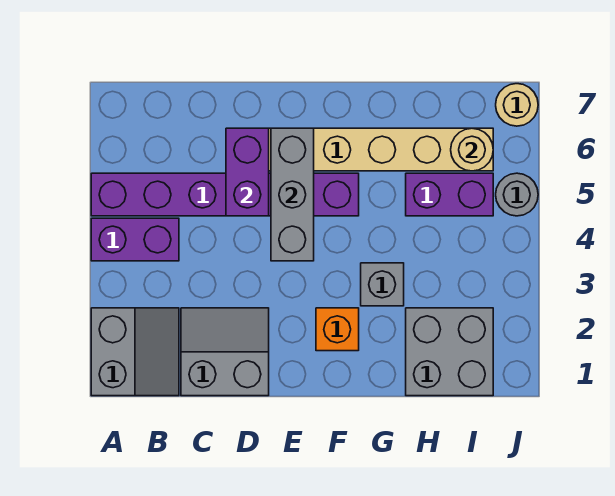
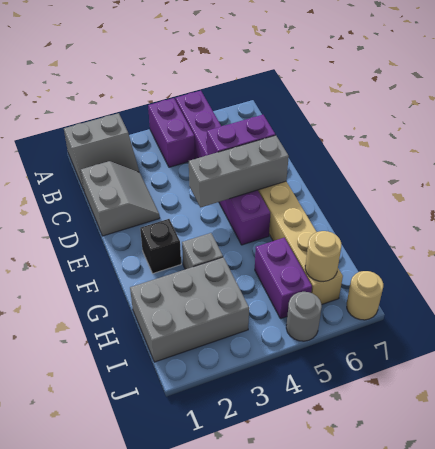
orange 1x1 brick [316,308,359,351] -> black 1x1 brick [140,219,181,273]
grey 2x2 brick [406,308,493,396] -> grey 2x3 brick [130,257,249,362]

